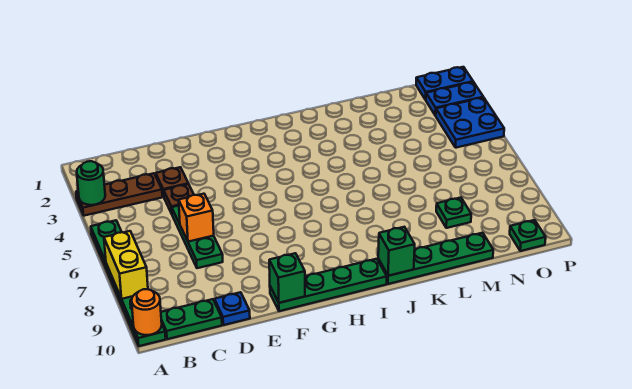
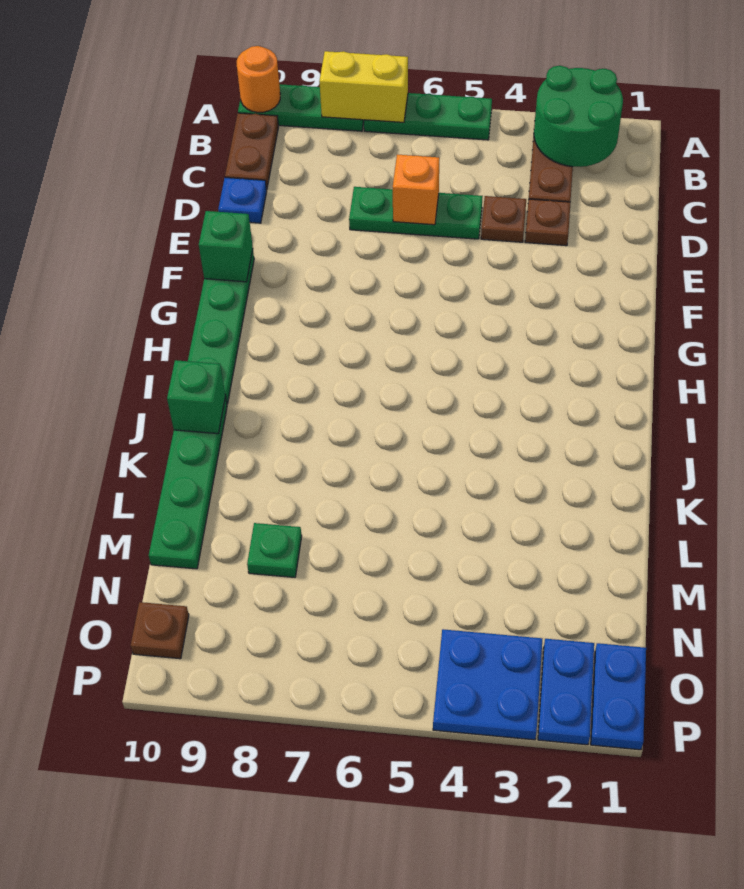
green 1x1 round brick [77,161,105,205] -> green 2x2 round brick [534,66,623,167]
green 1x2 plate [161,299,222,339] -> brown 1x2 plate [225,113,278,190]
green 1x1 plate [510,220,546,251] -> brown 1x1 plate [131,602,189,659]

